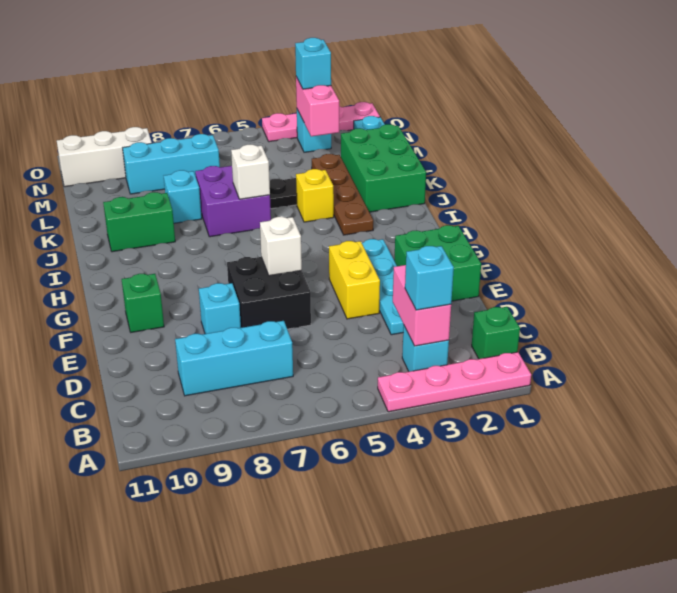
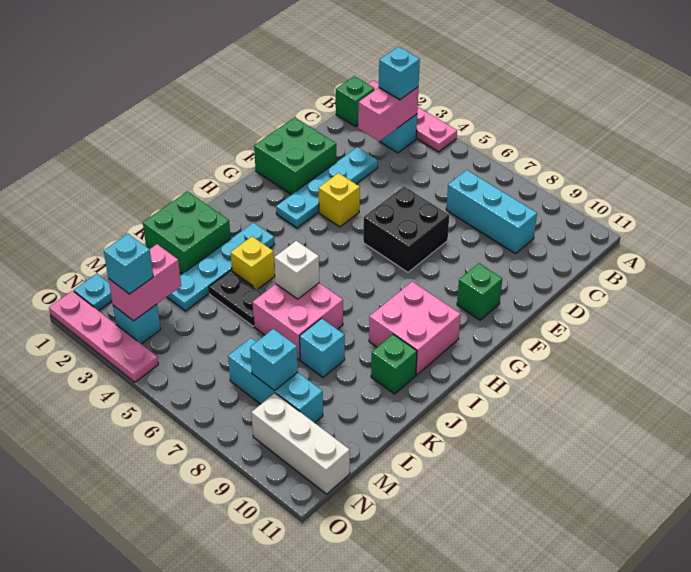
yellow 1x2 brick [329,241,380,319] -> yellow 1x1 brick [319,173,360,227]
cyan 1x1 brick [199,283,241,334] -> cyan 1x1 brick moved to [250,329,298,391]
white 1x1 brick [260,217,302,276] -> none
none -> pink 2x2 brick [369,282,461,375]
brown 1x4 plate [312,154,373,235] -> cyan 1x4 plate [167,223,275,311]
green 2x3 brick [341,124,426,212] -> green 2x2 brick [143,191,231,274]
purple 2x2 brick [195,166,271,237] -> pink 2x2 brick [253,283,343,360]
green 1x2 brick [103,192,175,252] -> green 1x1 brick [371,334,417,394]

